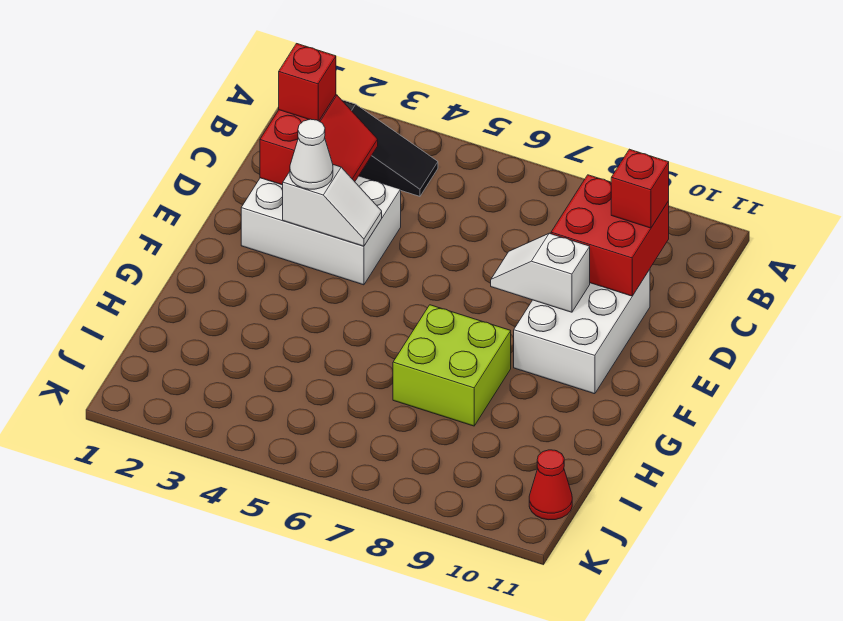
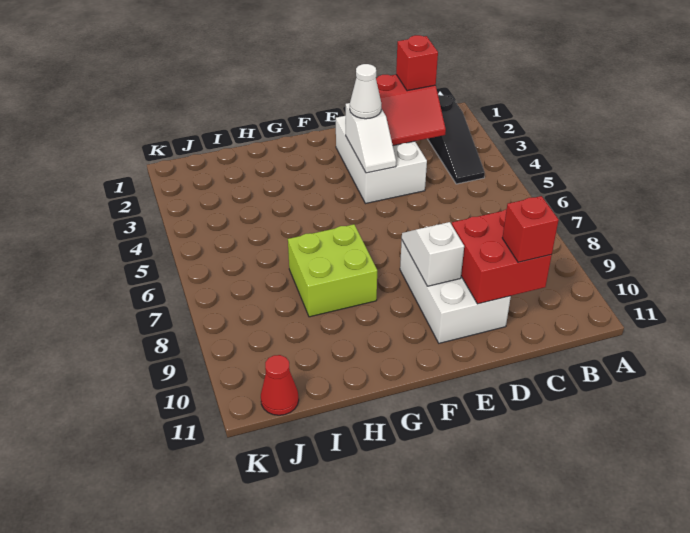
white 2x3 brick [514,269,650,394] -> white 2x3 brick turned to [400,241,511,343]

